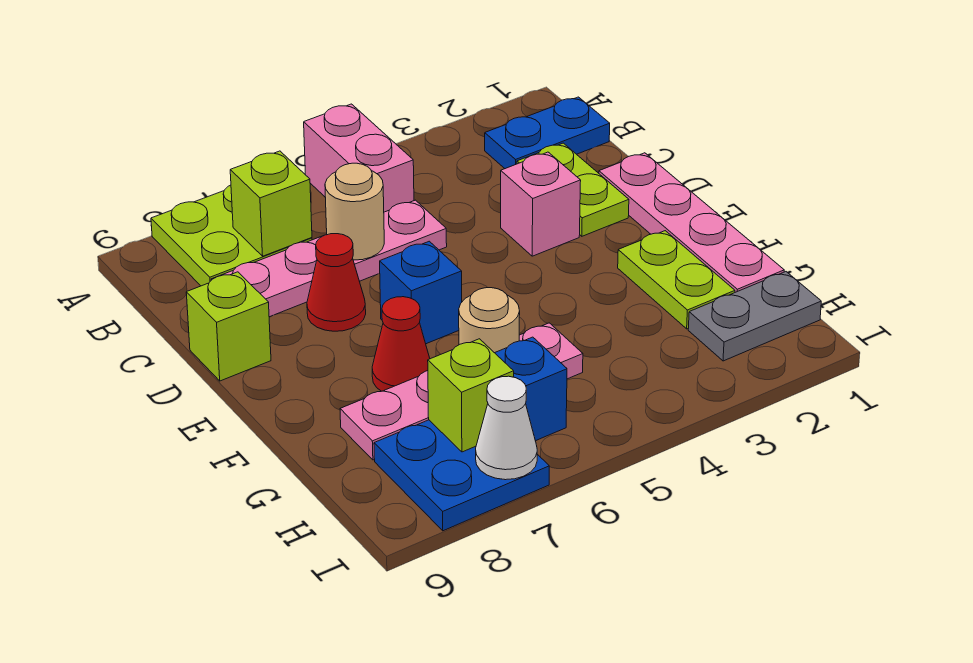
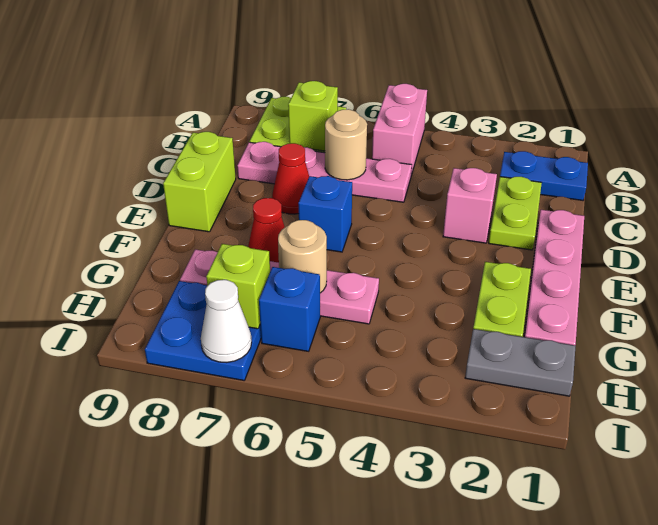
lime 1x1 brick [186,272,271,381] -> lime 1x2 brick [163,132,236,232]

